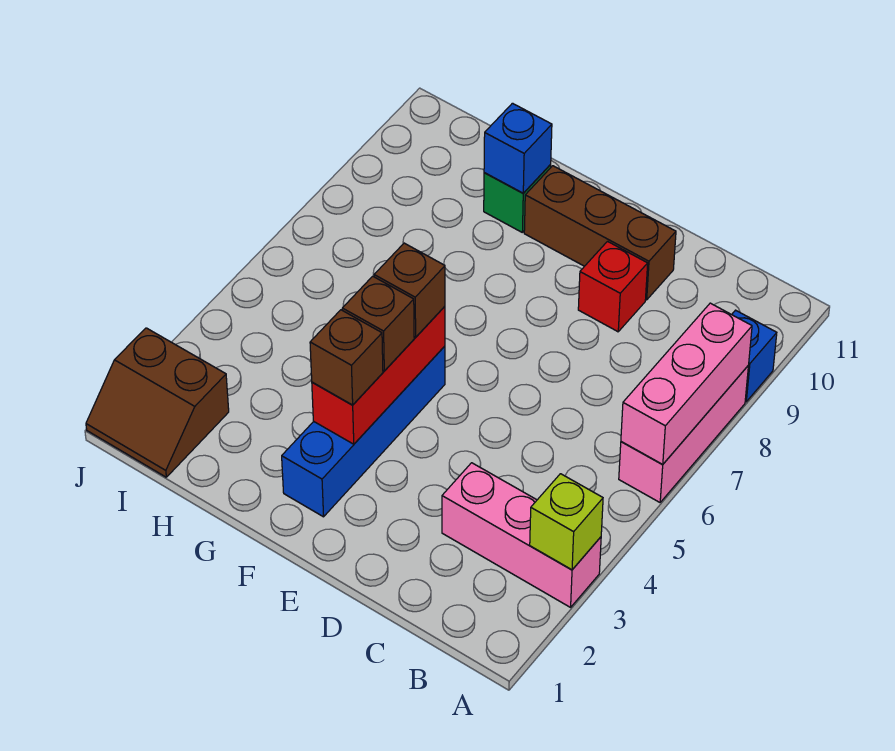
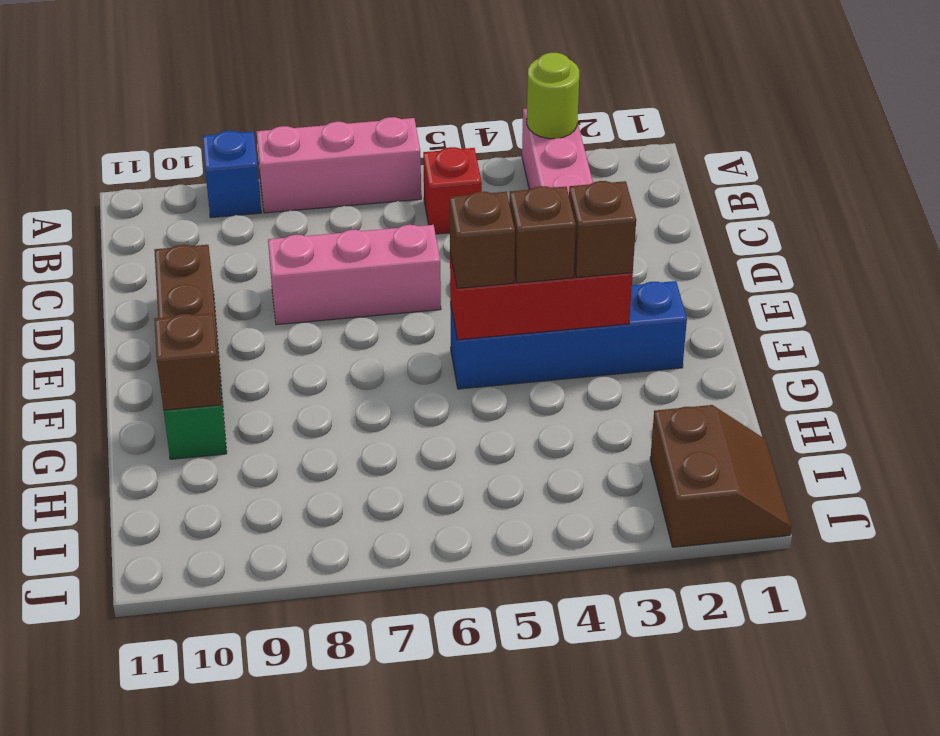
lime 1x1 brick [530,474,603,570] -> lime 1x1 round brick [527,53,579,139]
pink 1x3 brick [621,303,752,464] -> pink 1x3 brick moved to [268,225,441,325]
red 1x1 brick [578,241,648,332] -> red 1x1 brick moved to [423,147,482,234]
blue 1x1 brick [484,103,552,193] -> brown 1x1 brick [154,313,221,410]

